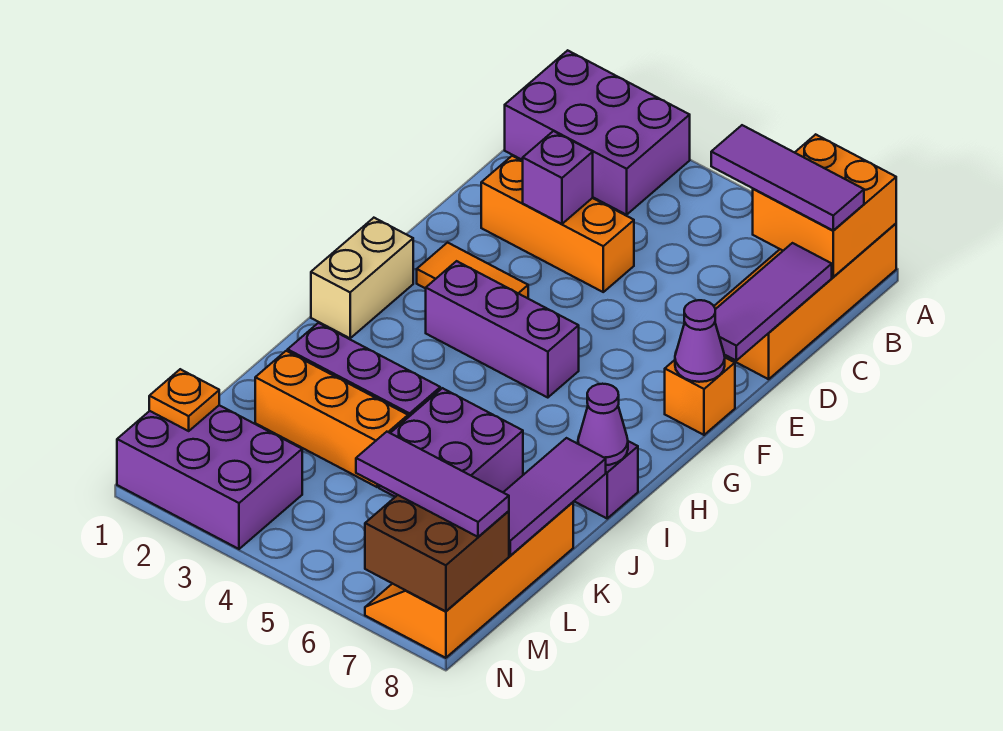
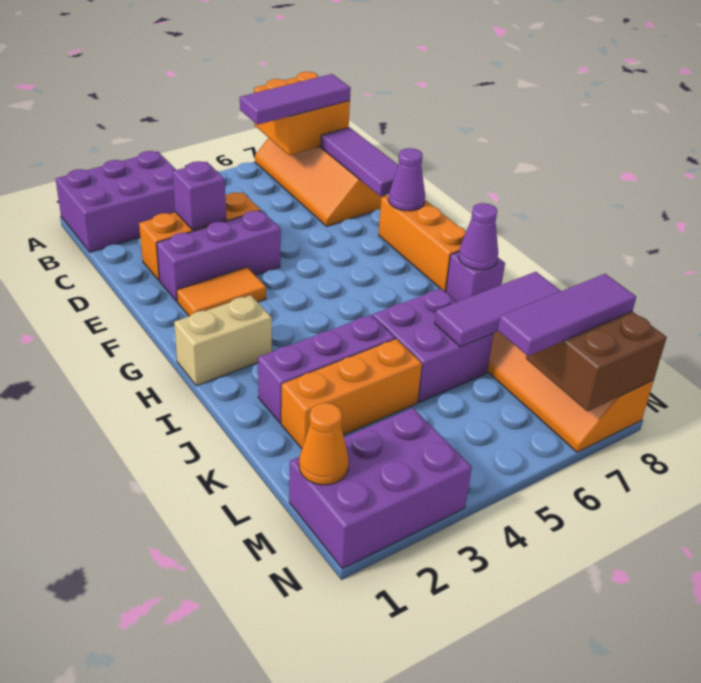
orange 1x1 brick [665,358,735,435] -> orange 1x3 brick [379,196,466,292]
tan 1x2 brick [311,218,413,338] -> tan 1x2 brick turned to [174,295,272,386]
purple 1x3 brick [426,261,579,398] -> purple 1x3 brick moved to [157,211,281,301]
purple 1x3 tile [503,438,606,555] -> purple 1x3 tile turned to [434,272,561,347]
orange 1x1 plate [149,369,219,431] -> orange 1x1 cone [299,403,349,485]

